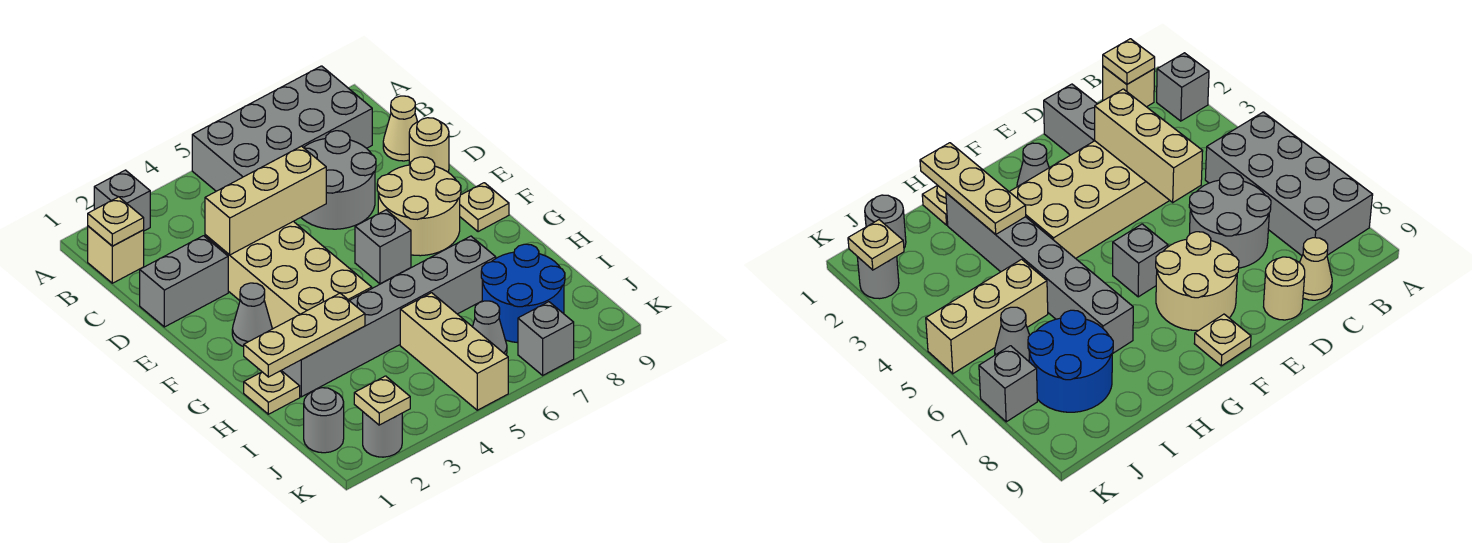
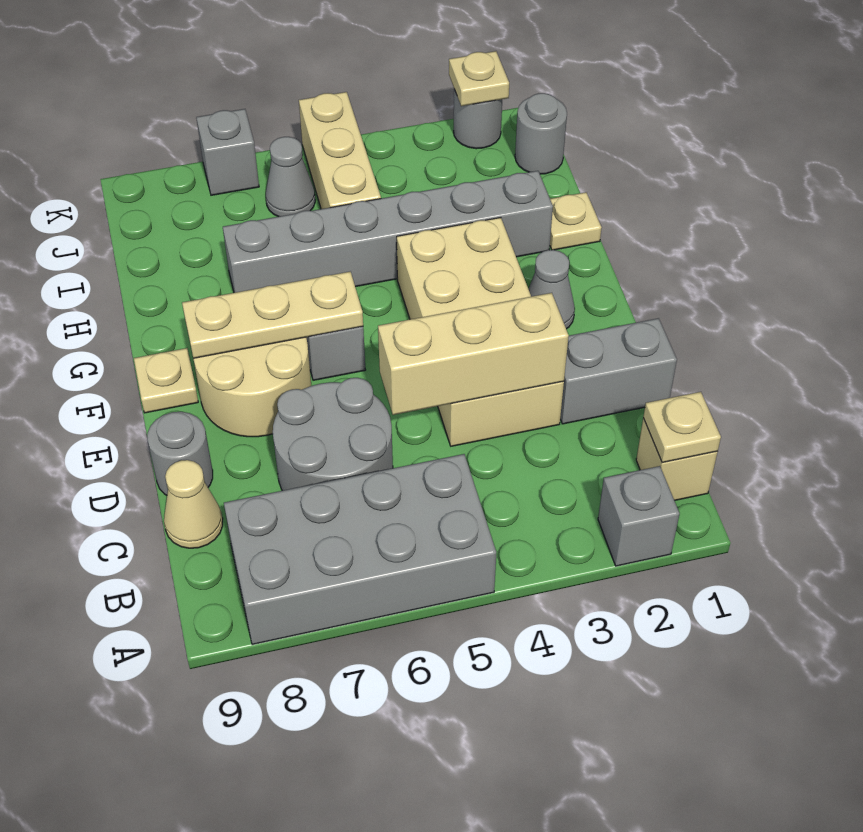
tan 1x1 round brick [409,118,449,172] -> grey 1x1 round brick [147,412,213,495]
tan 1x3 plate [244,293,365,377] -> tan 1x3 plate moved to [182,272,363,358]
blue 2x2 round brick [481,244,565,343] -> none

